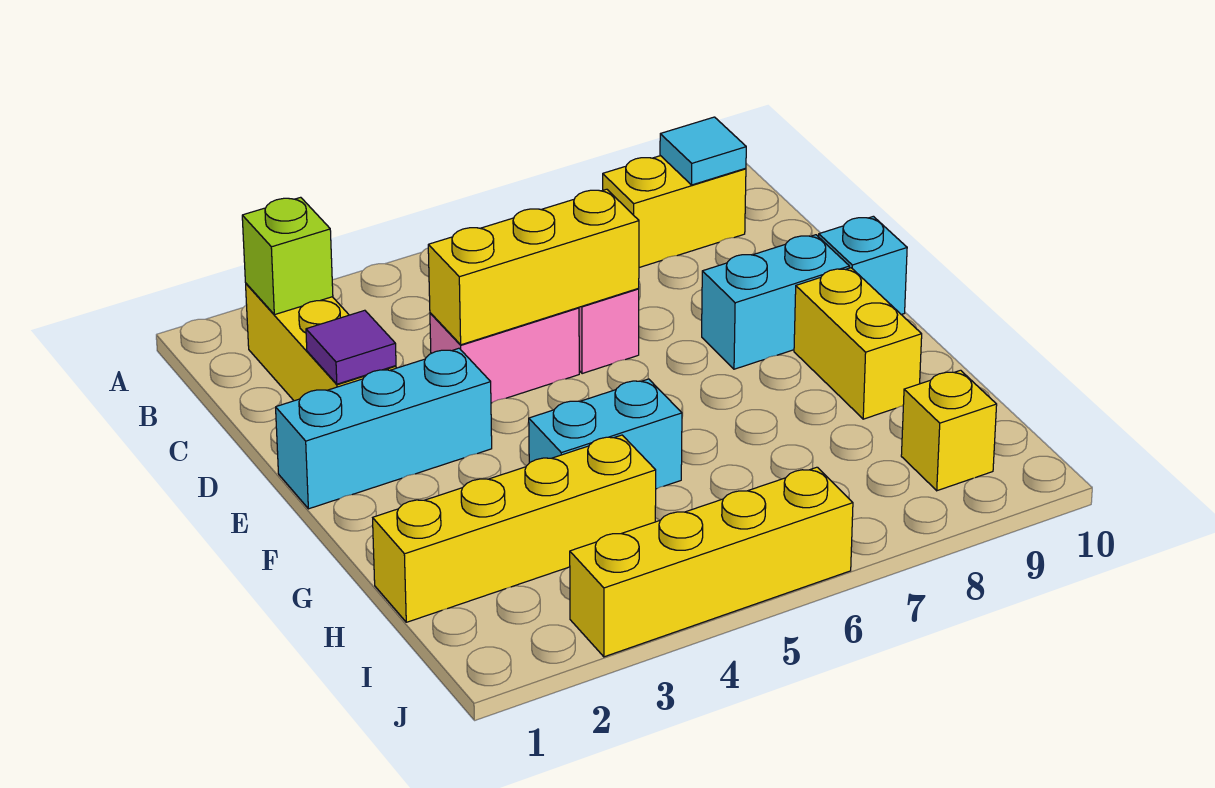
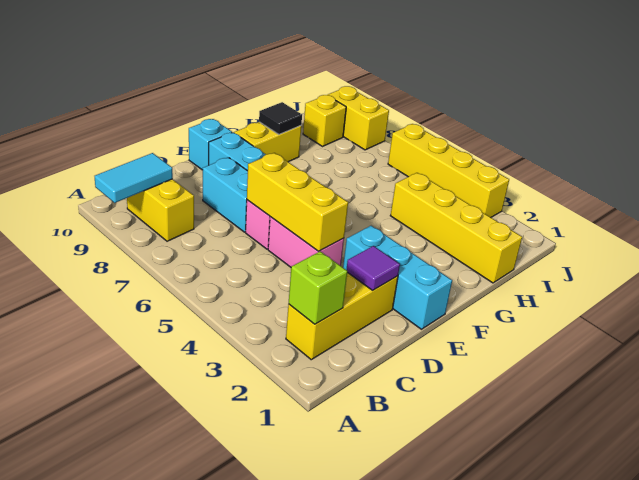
cyan 1x1 tile [660,117,746,185] -> cyan 1x2 tile [95,153,173,203]
cyan 1x2 brick [529,379,682,489] -> cyan 1x2 brick moved to [203,157,248,232]
none -> black 1x1 tile [259,102,302,134]
none -> yellow 1x2 brick [328,86,389,150]

